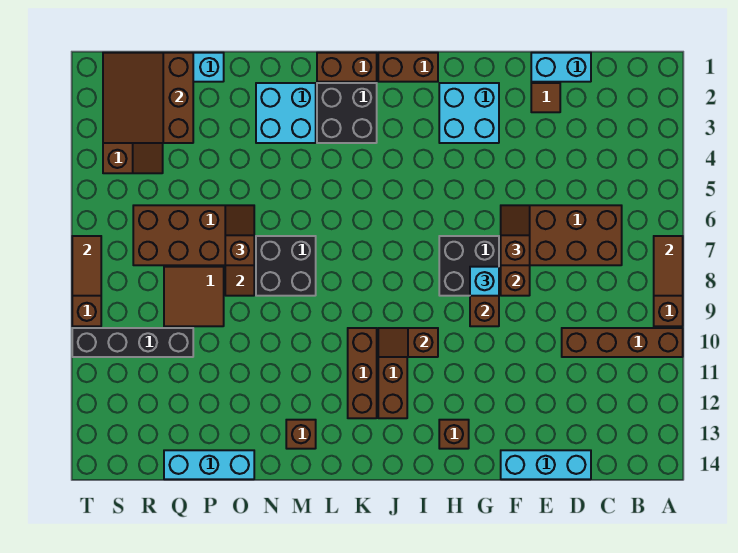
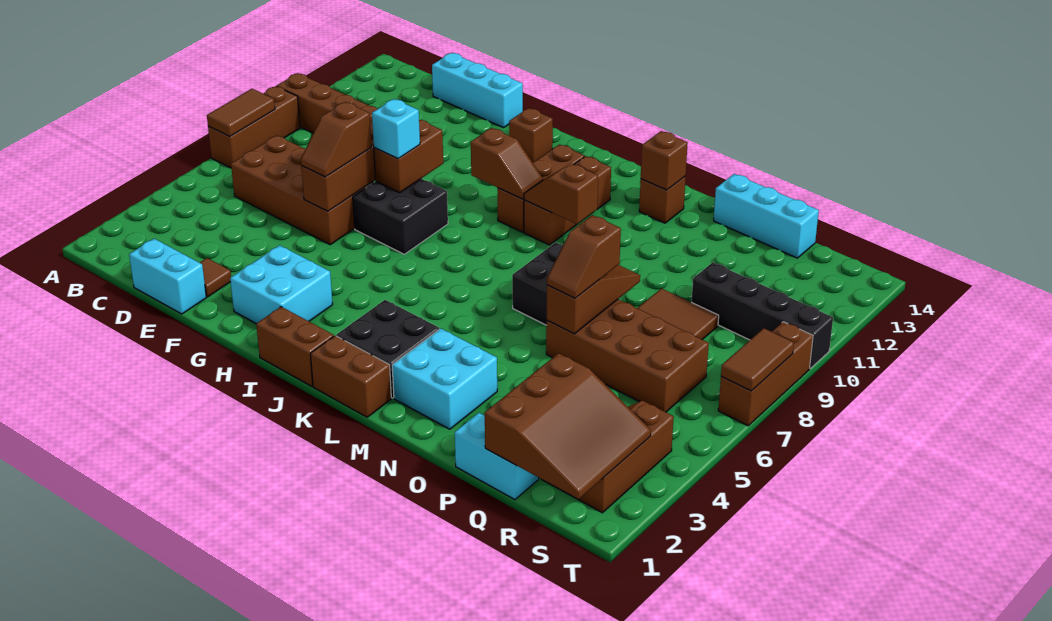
none -> brown 1x2 slope [524,163,598,224]
none -> brown 1x1 brick [641,131,688,190]

